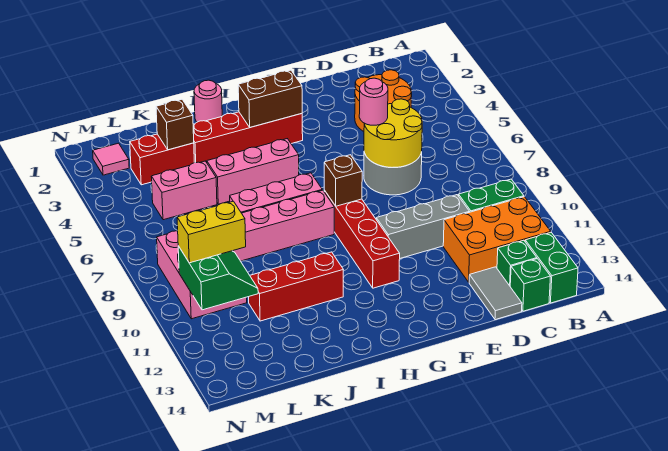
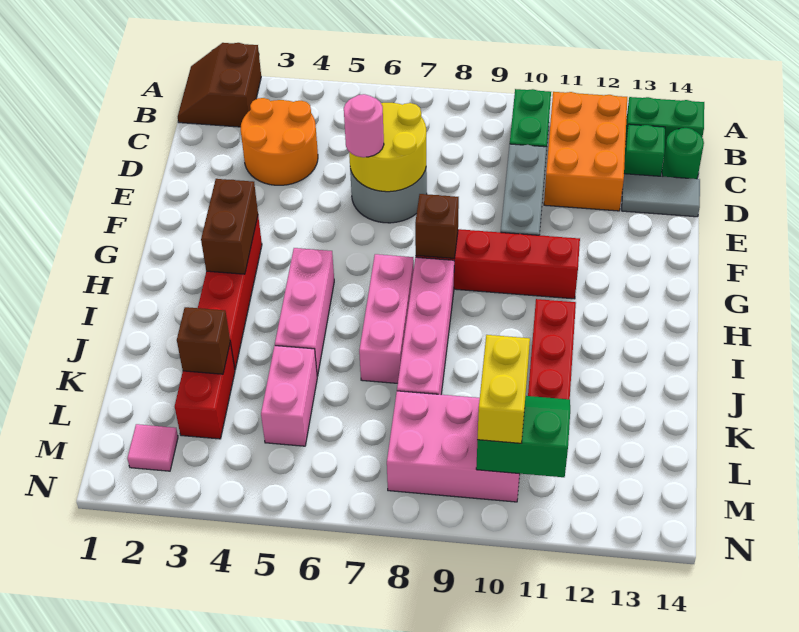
none -> brown 2x2 slope [178,43,261,127]
green 1x1 brick [510,259,551,311] -> green 1x1 round brick [662,128,704,179]
pink 1x1 round brick [194,80,222,122] -> none

